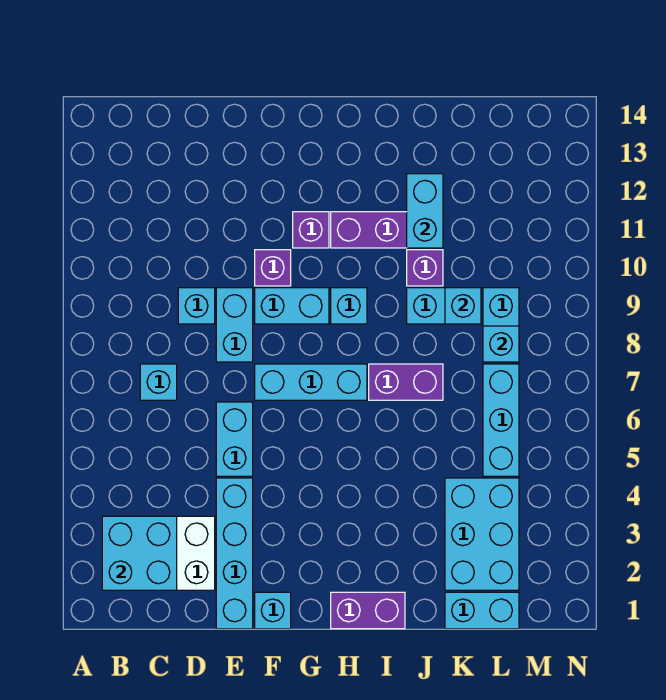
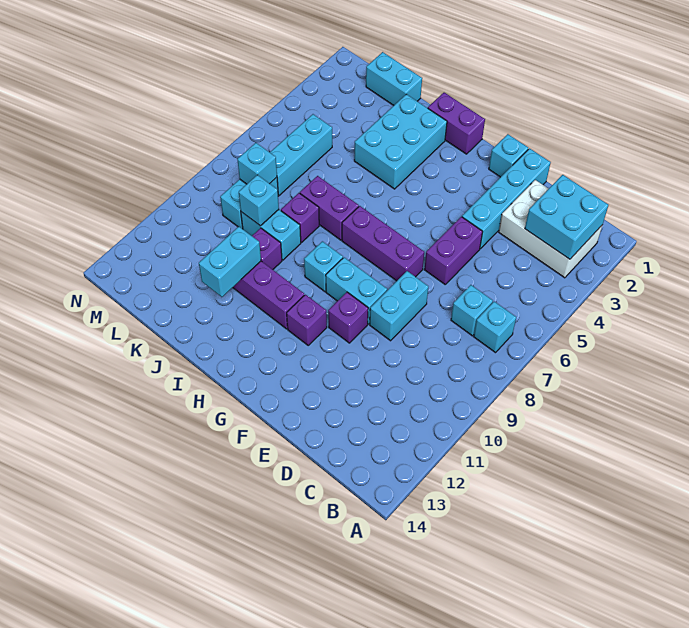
cyan 1x1 brick [178,288,215,324] -> cyan 1x1 brick moved to [474,301,516,353]
cyan 1x2 brick [216,402,253,476] -> purple 1x2 brick [424,217,482,284]
cyan 1x3 brick [255,364,367,400] -> purple 1x3 brick [342,206,424,281]
none -> purple 1x1 brick [281,193,319,242]
cyan 2x3 brick [445,478,519,590] -> cyan 2x3 brick moved to [354,94,447,189]

